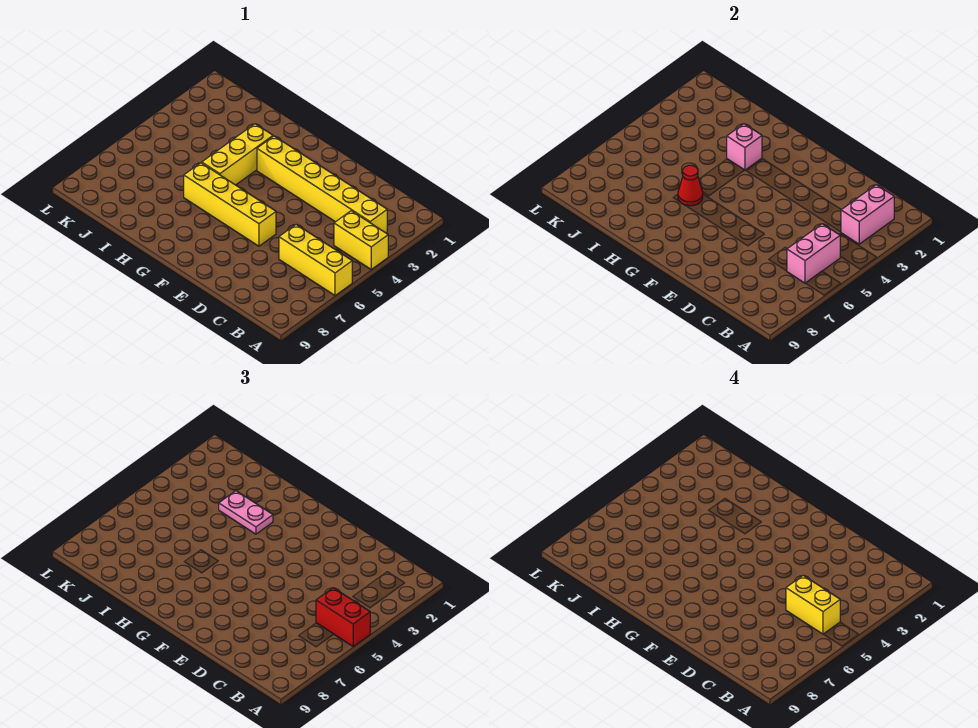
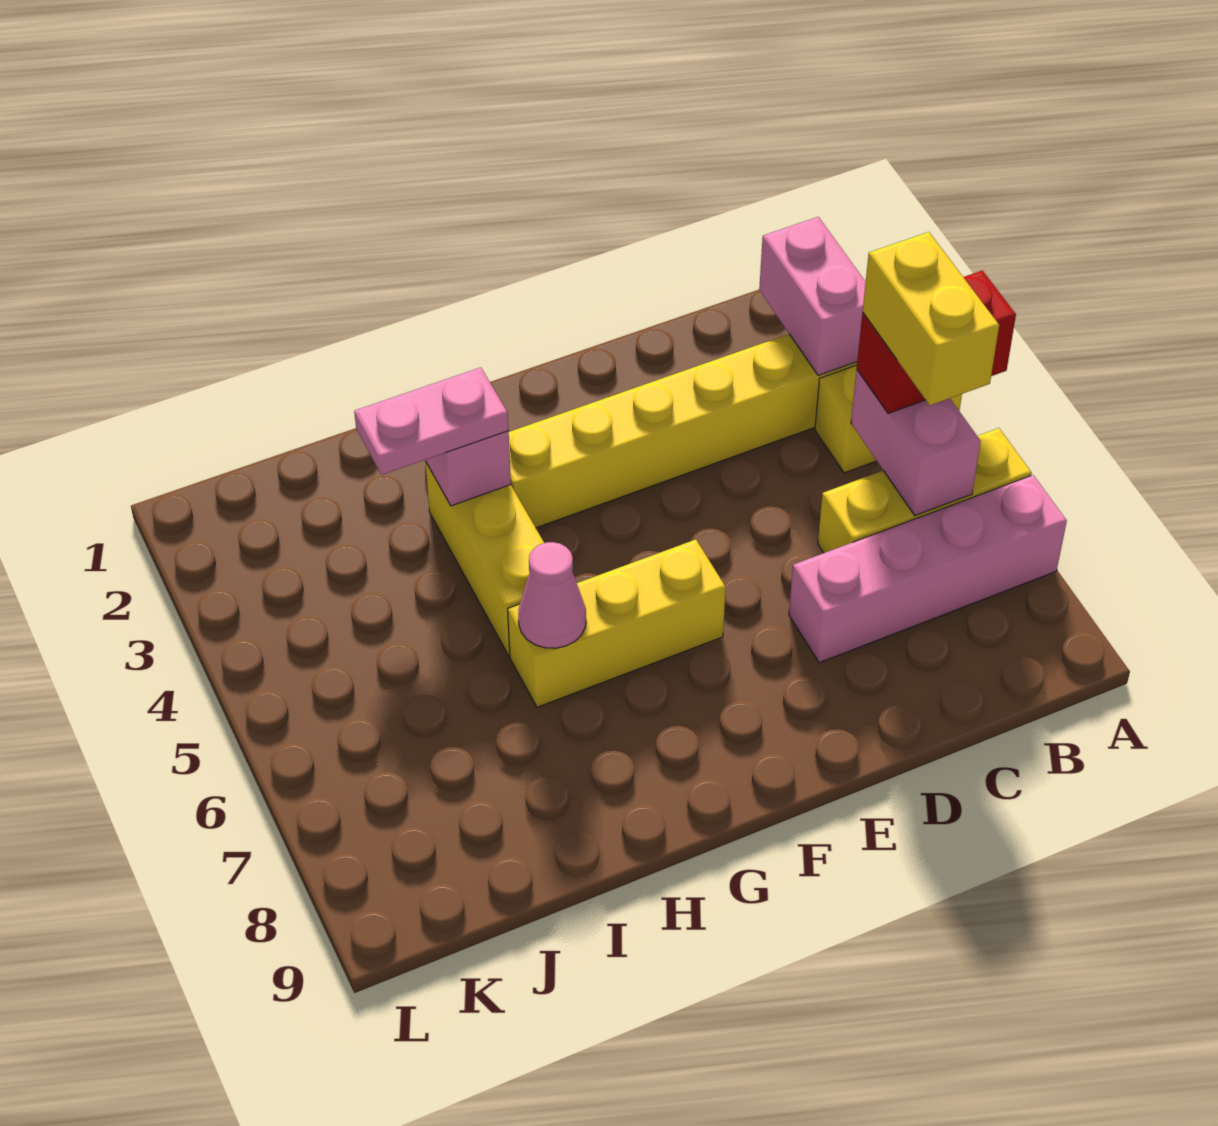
none -> pink 1x4 brick [789,475,1067,663]
yellow 1x2 brick [786,575,840,634] -> yellow 1x2 brick turned to [863,232,999,405]
yellow 1x4 brick [184,163,276,246] -> yellow 1x3 brick [508,540,726,707]
red 1x1 cone [678,165,703,206] -> pink 1x1 cone [518,542,586,648]

